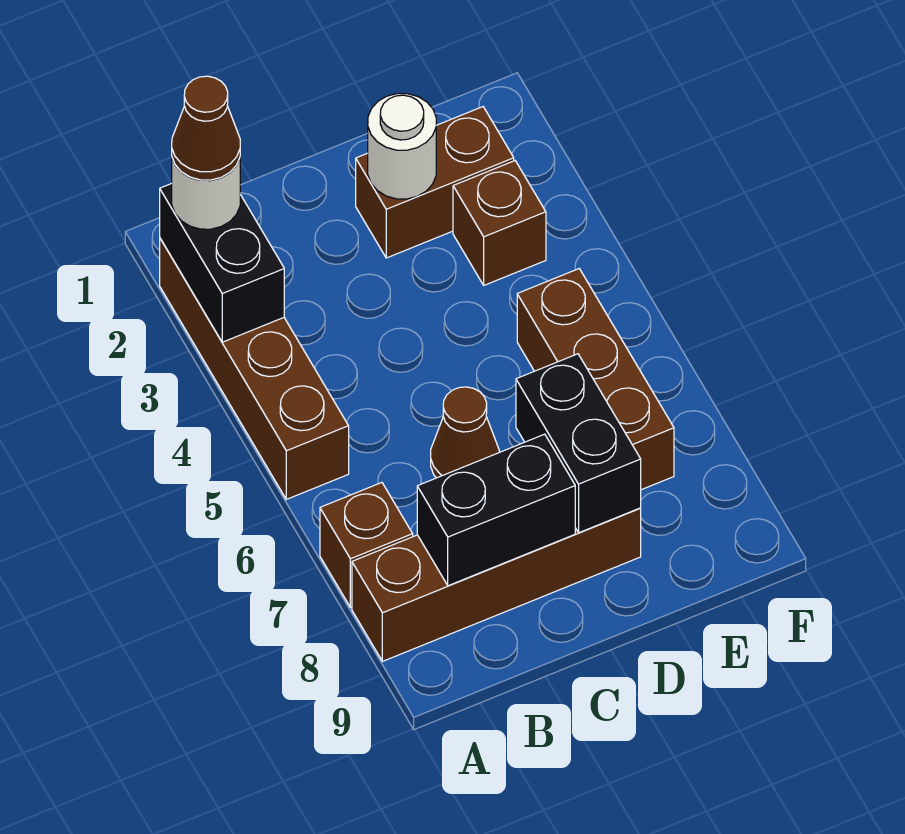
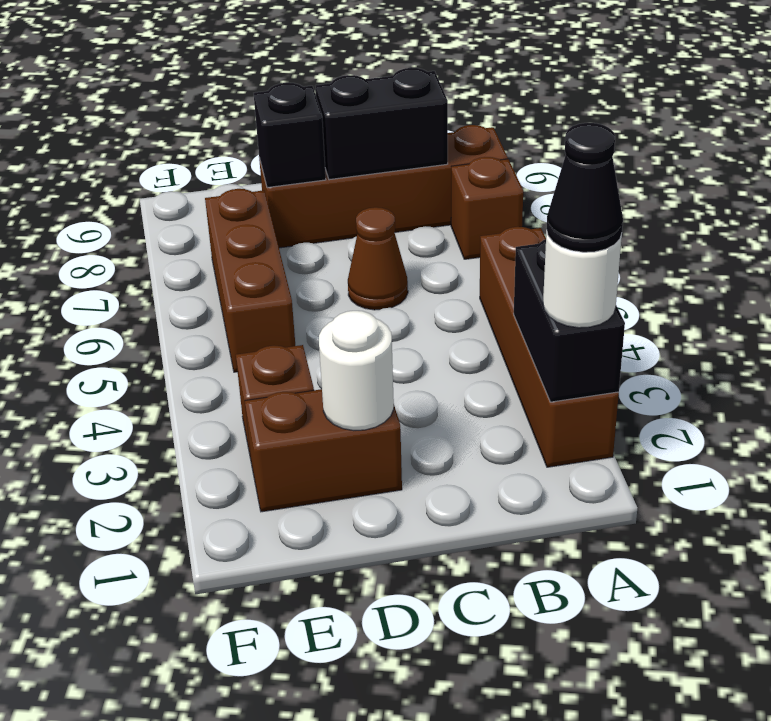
brown 1x1 cone [172,76,240,180] -> black 1x1 cone [547,123,623,252]
black 1x2 brick [516,354,641,533] -> black 1x1 brick [254,83,326,188]

